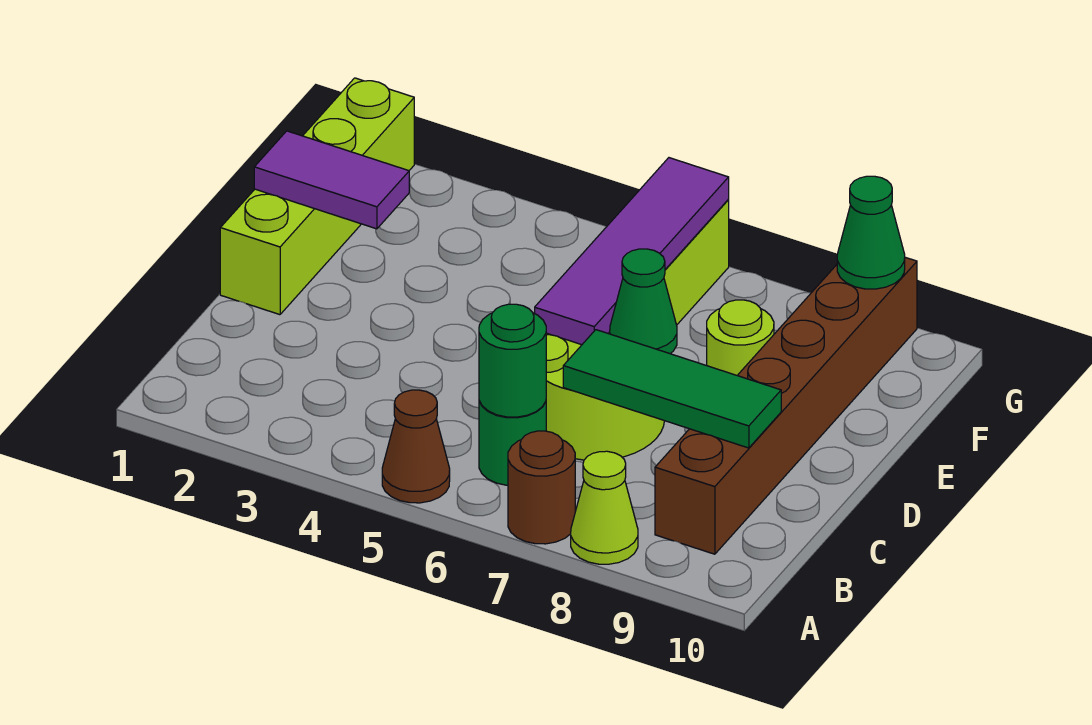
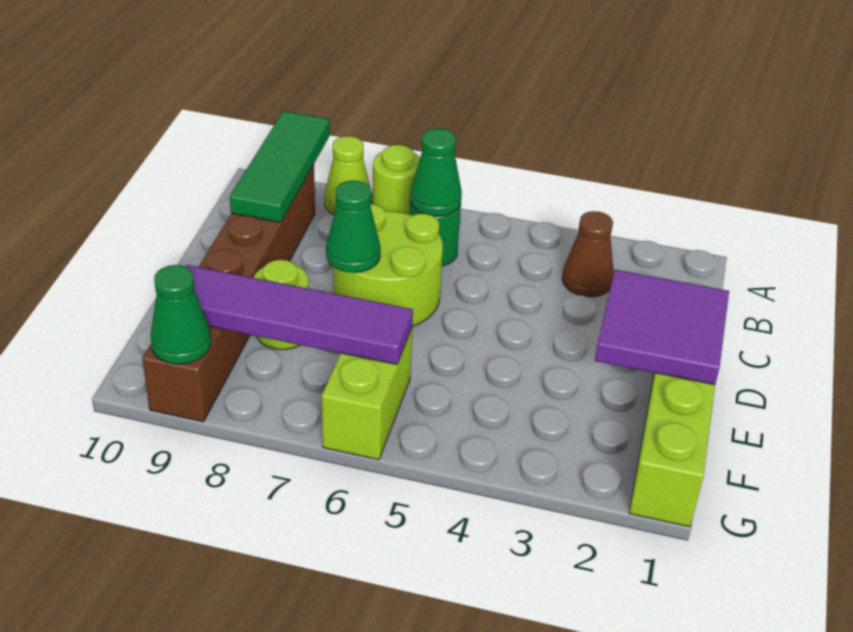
brown 1x1 cone [382,390,450,503] -> brown 1x1 cone moved to [562,211,614,297]
brown 1x1 round brick [508,431,575,544] -> lime 1x1 round brick [373,145,420,214]
green 1x1 round brick [479,304,546,417] -> green 1x1 cone [410,128,462,216]
green 1x3 tile [563,330,781,448] -> green 1x3 tile turned to [230,111,330,223]
purple 1x4 tile [535,158,729,345] -> purple 1x4 tile turned to [185,265,413,365]
purple 1x2 tile [254,131,409,229] -> purple 2x2 tile [595,270,729,385]

